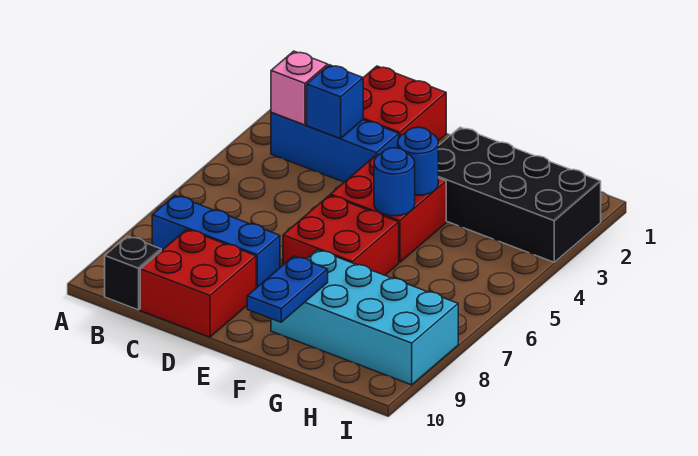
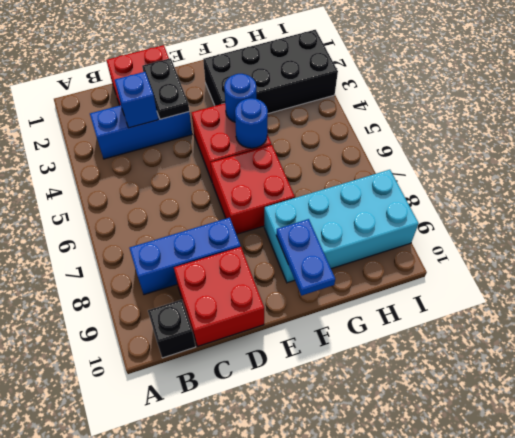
pink 1x1 brick [271,51,328,125] -> none
none -> black 1x2 plate [142,58,189,119]

